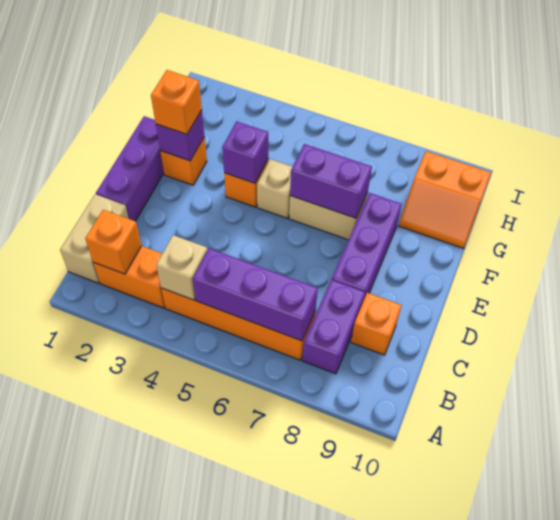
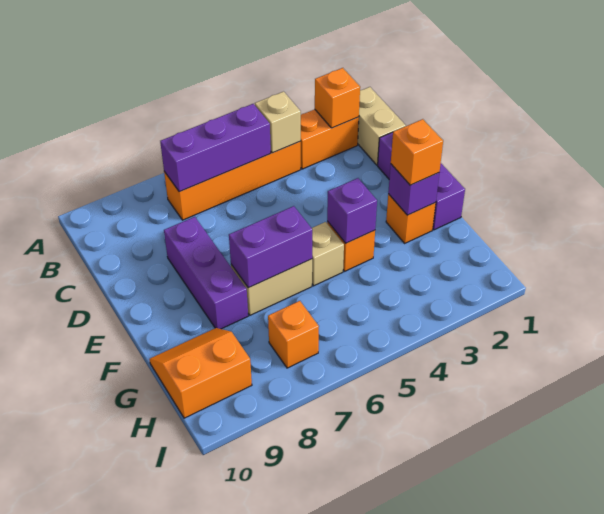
purple 1x2 brick [302,280,365,374] -> none
orange 1x1 brick [351,293,402,355] -> orange 1x1 brick moved to [268,301,319,368]

